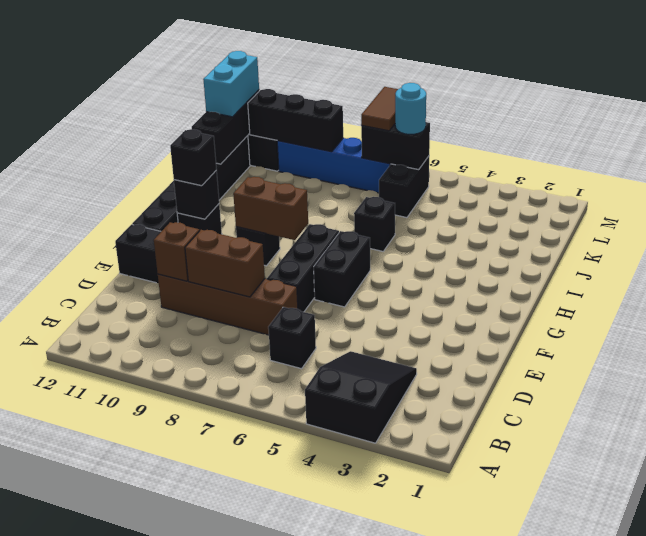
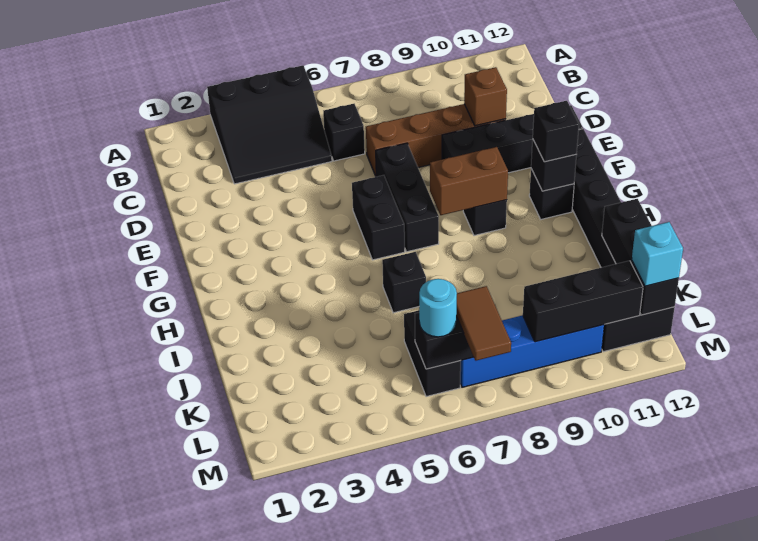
black 2x3 slope [305,351,417,443] -> black 3x3 slope [207,65,332,184]
brown 1x2 brick [185,230,265,297] -> none
cyan 1x2 brick [203,51,259,117] -> cyan 1x1 brick [632,222,683,286]

